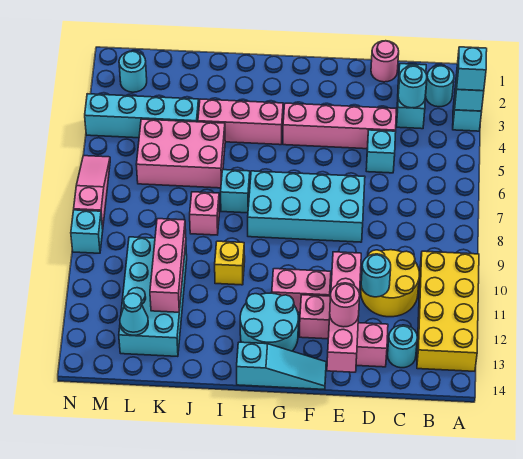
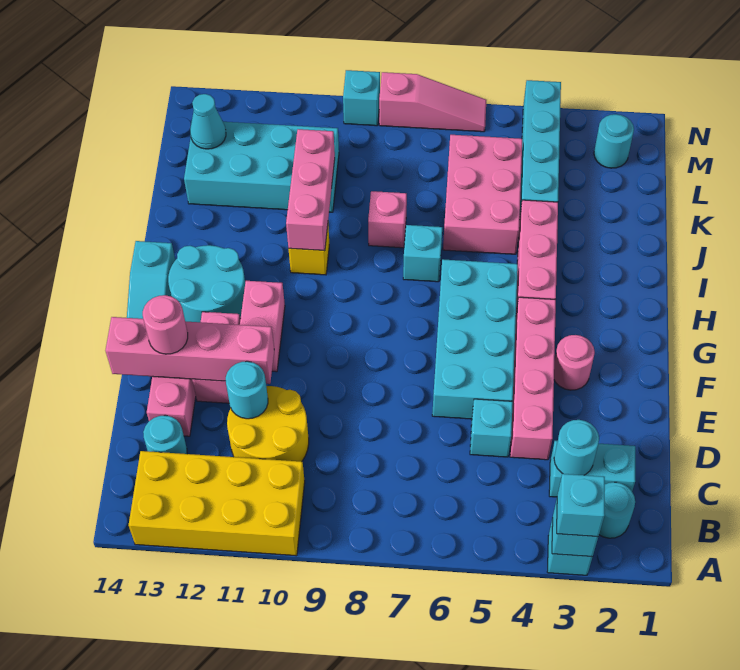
pink 1x1 round brick [371,41,399,82] -> pink 1x1 round brick moved to [554,335,595,390]
cyan 2x4 brick [248,171,365,242] -> cyan 2x4 brick moved to [432,259,518,419]
pink 1x3 brick [150,219,186,312] -> pink 1x3 brick turned to [286,129,335,251]

